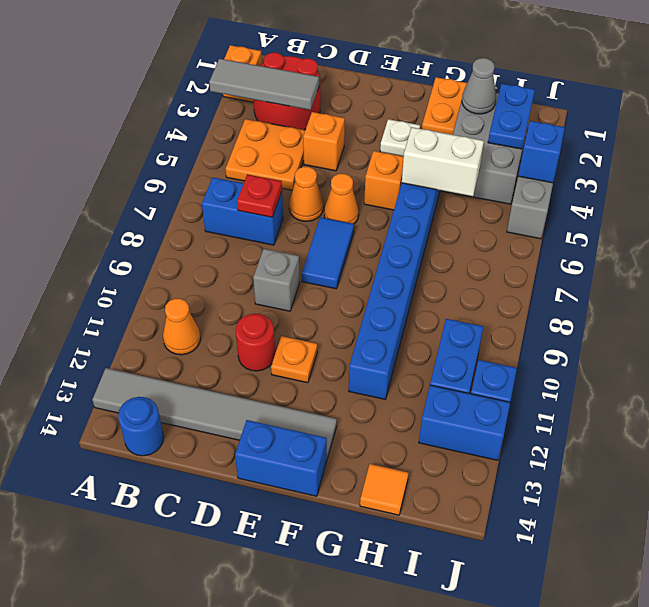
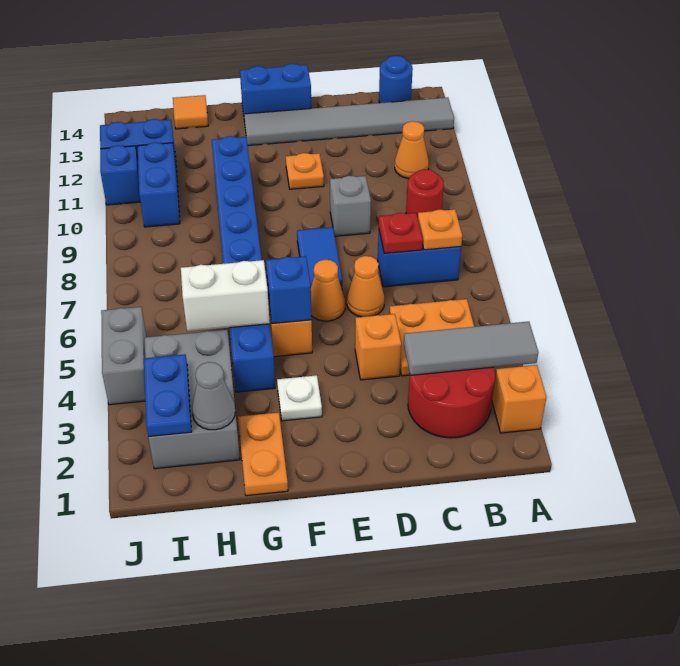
none -> orange 1x1 plate [418,209,462,250]
red 1x1 round brick [235,313,275,371] -> red 1x1 round brick moved to [406,169,444,218]
blue 1x1 brick [518,121,565,183] -> blue 1x1 brick moved to [266,256,312,324]

